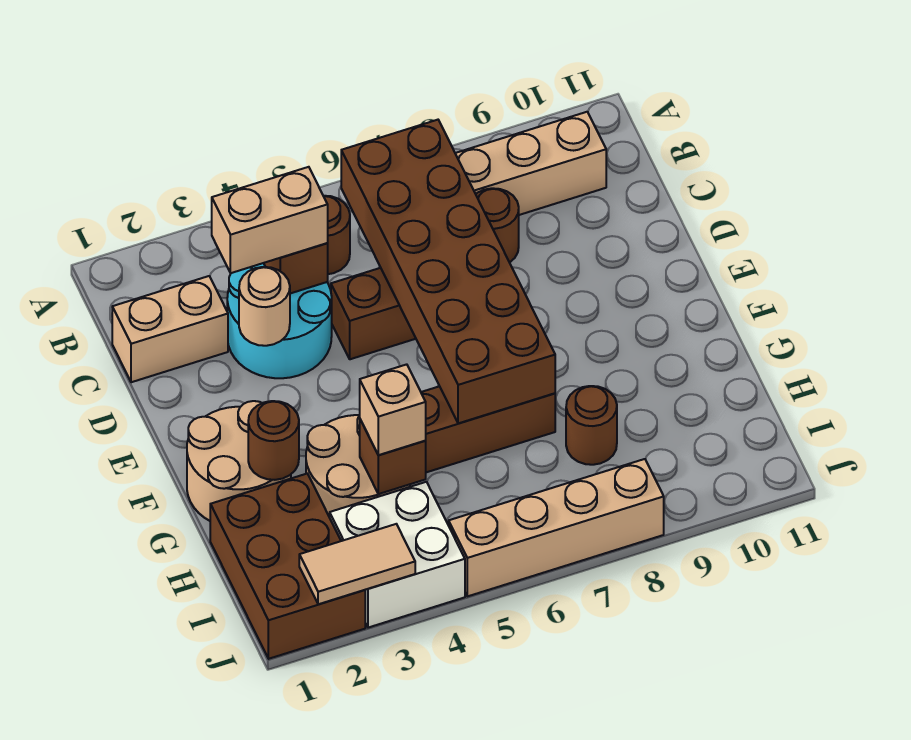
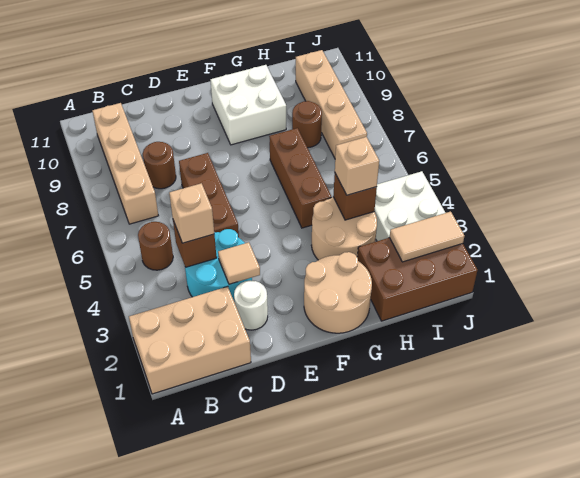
brown 2x6 brick [341,120,555,424] -> none
tan 1x2 brick [112,276,228,382] -> tan 2x3 brick [129,287,251,394]
tan 1x2 brick [212,167,328,273] -> tan 1x1 brick [169,183,214,243]
none -> white 1x1 round brick [234,280,268,330]
tan 1x1 round brick [239,267,290,346] -> tan 1x1 tile [218,242,260,284]
none -> white 2x2 brick [211,65,286,145]
brown 1x1 round brick [248,401,299,480] -> none
tan 1x2 tile [299,524,415,604] -> tan 1x2 tile turned to [390,212,464,262]
tan 1x4 brick [449,459,664,596] -> tan 1x4 brick moved to [296,50,367,158]

